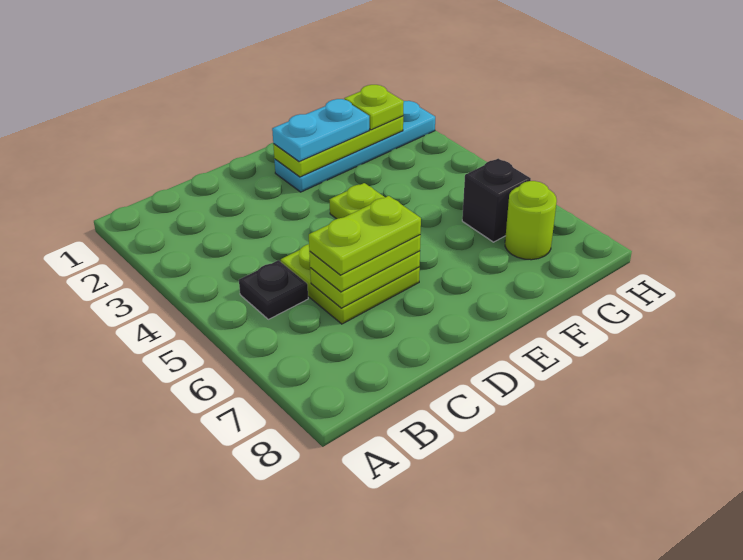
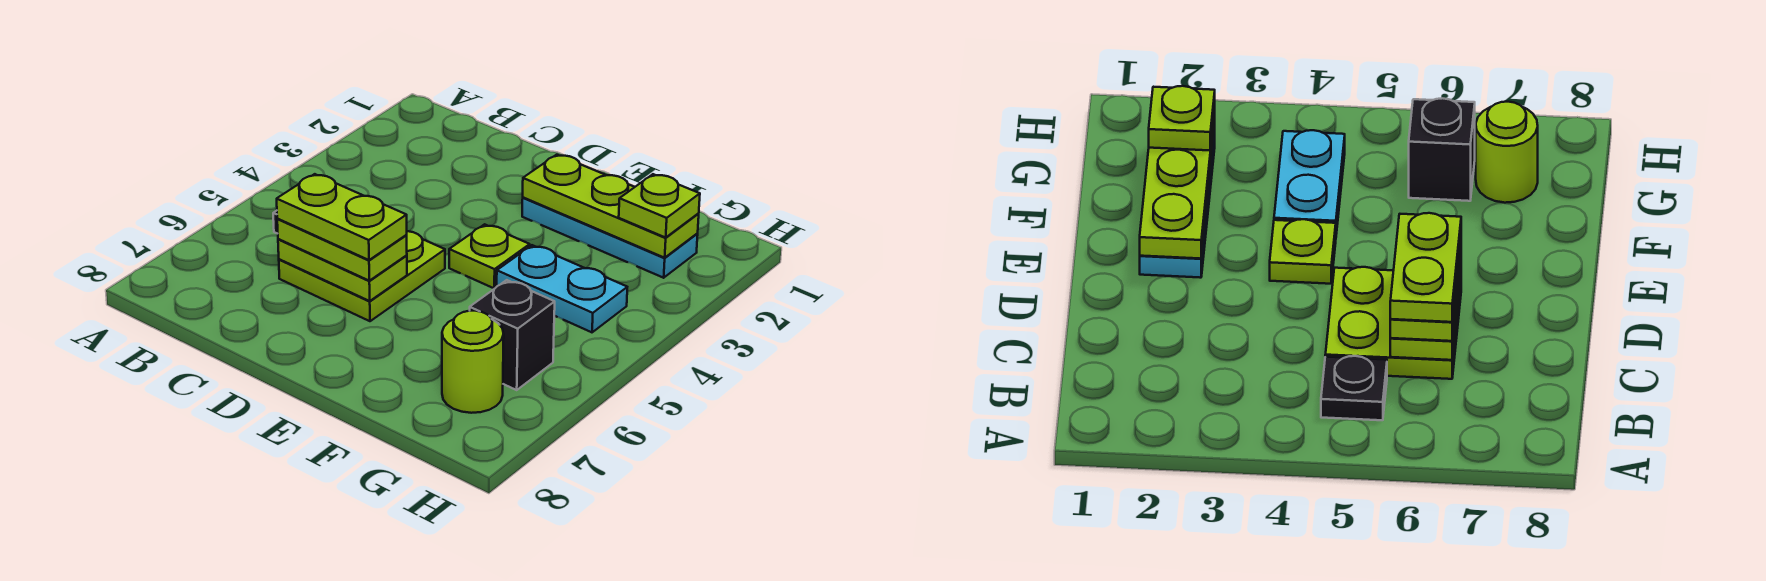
cyan 1x4 plate [274,101,435,192] -> cyan 1x3 plate [522,198,698,278]
cyan 1x2 plate [272,99,369,162] -> cyan 1x2 plate moved to [497,245,627,332]

